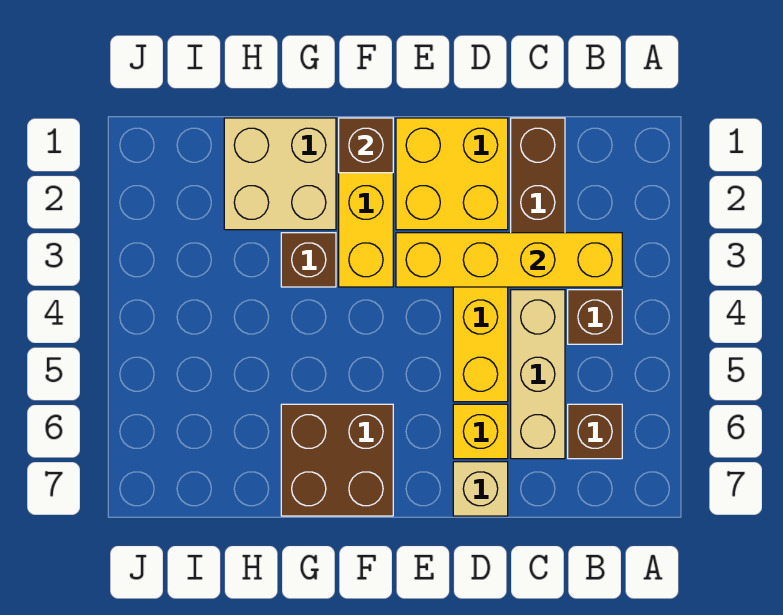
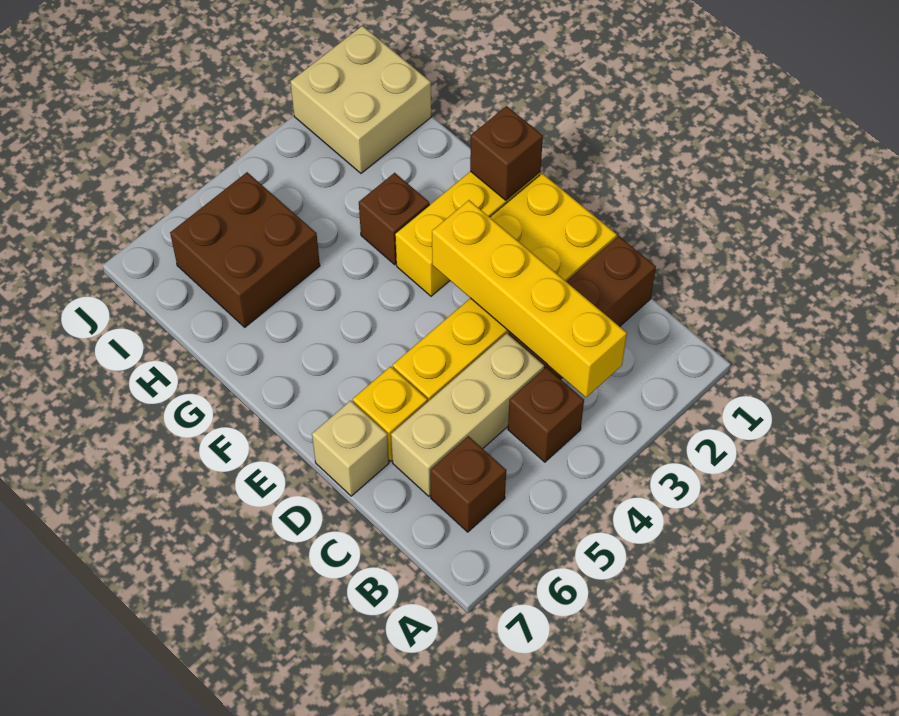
brown 2x2 brick [281,404,393,516] -> brown 2x2 brick moved to [170,172,320,327]
tan 2x2 brick [224,118,336,230] -> tan 2x2 brick moved to [290,26,431,173]

